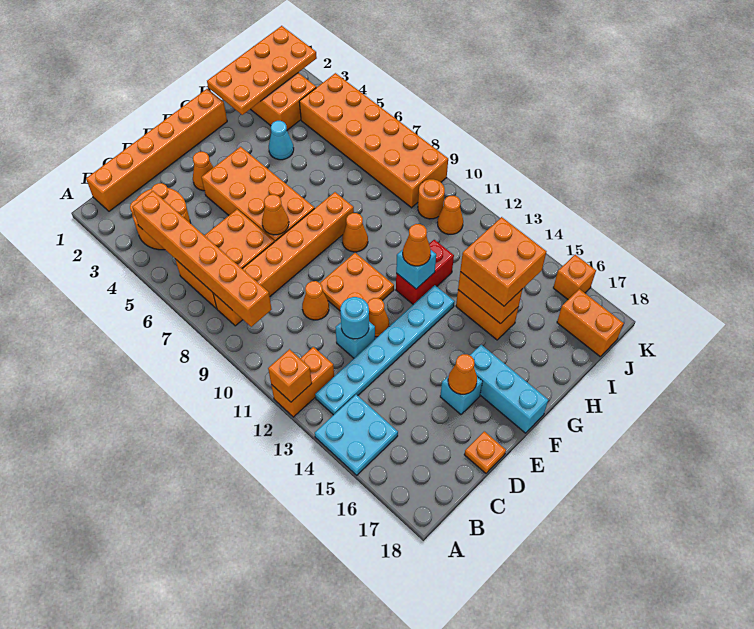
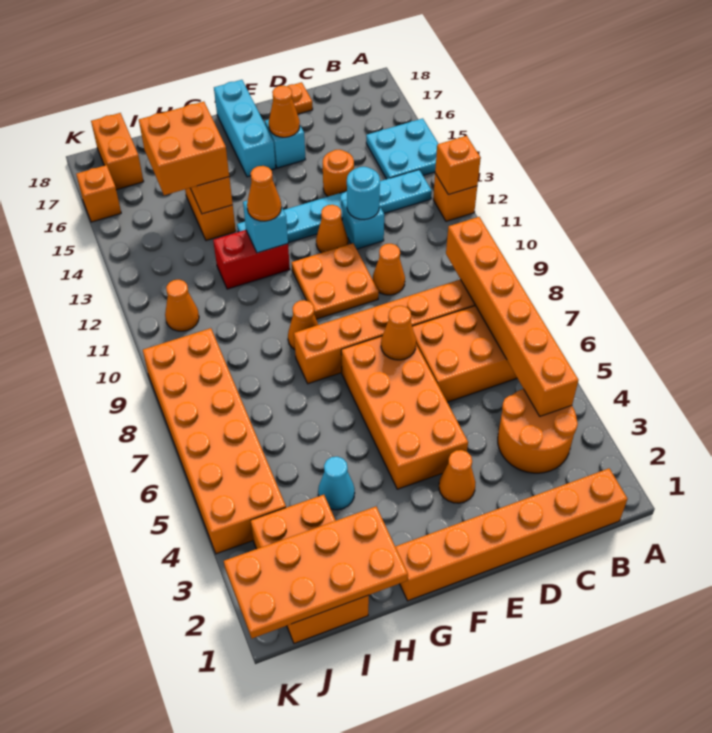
orange 1x2 brick [271,347,334,417] -> orange 1x1 brick [433,173,477,221]
orange 1x1 round brick [418,179,445,219] -> orange 1x1 round brick moved to [323,150,354,197]

